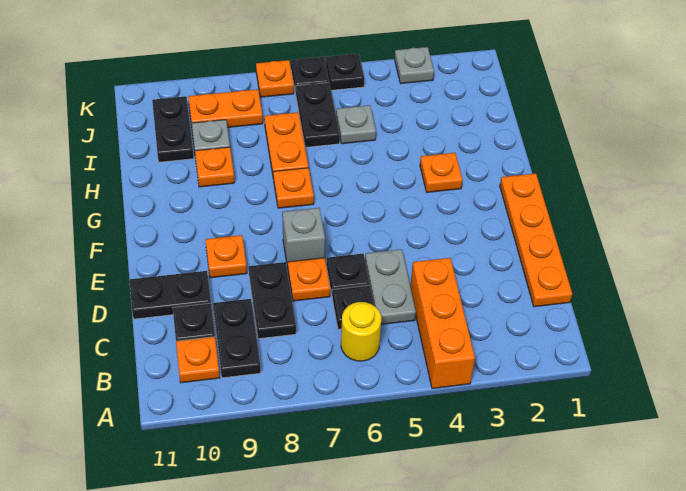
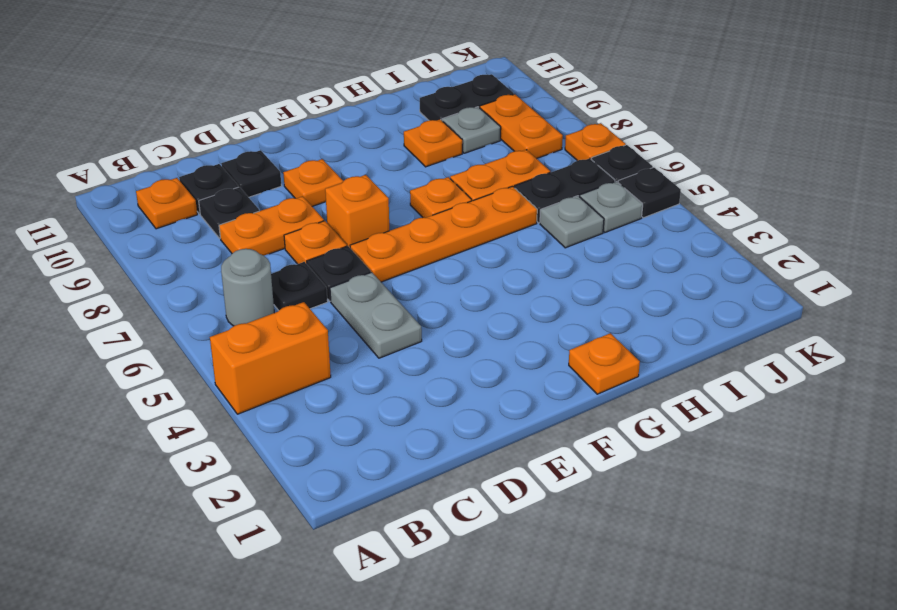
orange 1x3 brick [410,258,475,389] -> orange 1x2 brick [210,302,331,414]
yellow 1x1 round brick [341,302,381,361] -> grey 1x1 round brick [221,249,274,326]
black 1x2 plate [213,299,261,378] -> black 1x1 plate [199,187,259,238]
orange 1x4 plate [500,173,572,307] -> orange 1x4 plate moved to [350,186,537,282]
grey 1x2 plate [365,249,416,324] -> grey 1x2 plate turned to [330,272,422,358]
black 1x2 plate [249,262,296,339] -> orange 1x2 plate [219,196,324,256]
black 1x2 plate [130,271,211,319] -> black 1x1 plate [221,150,281,197]
grey 1x1 brick [282,208,325,268] -> orange 1x1 brick [325,175,389,247]
orange 1x1 plate [420,153,462,192] -> orange 1x1 plate moved to [569,333,640,394]
grey 1x1 plate [395,47,434,84] -> grey 1x1 plate moved to [580,181,643,232]

